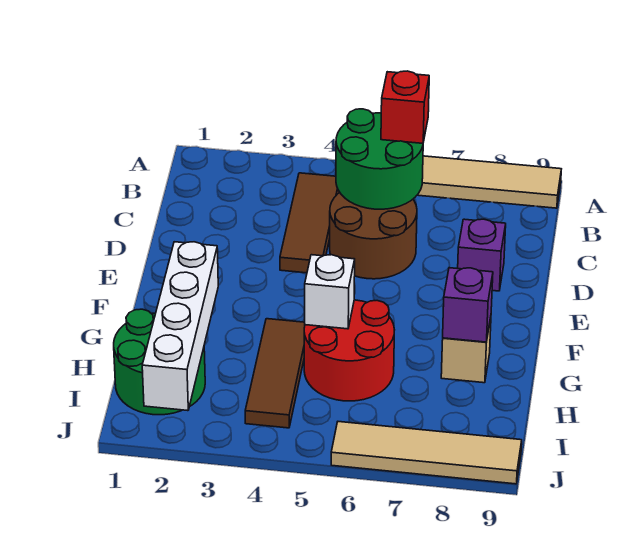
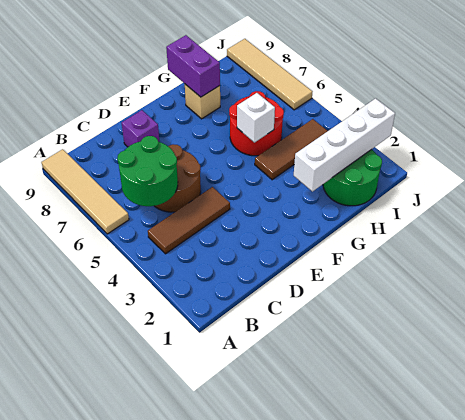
red 1x1 brick [381,71,429,143] -> none
purple 1x1 brick [443,268,493,342] -> purple 1x2 brick [166,35,220,97]

